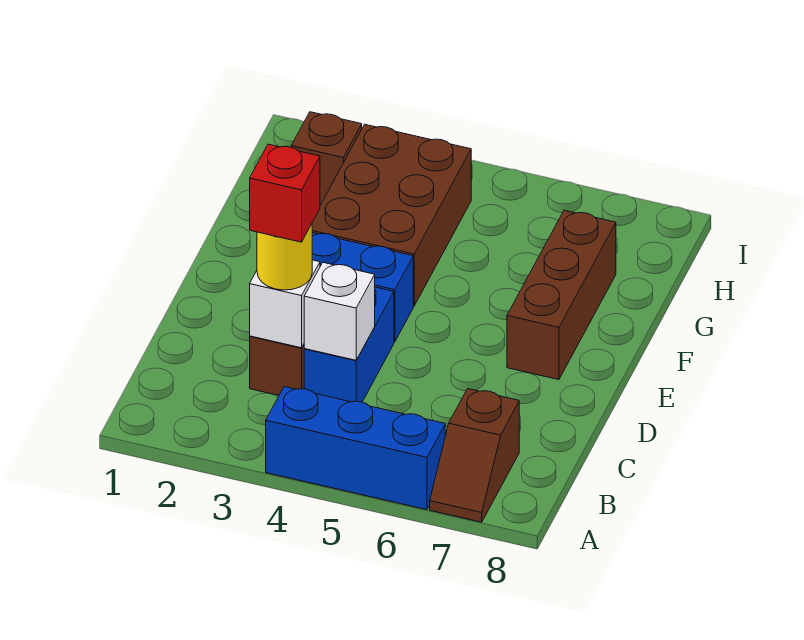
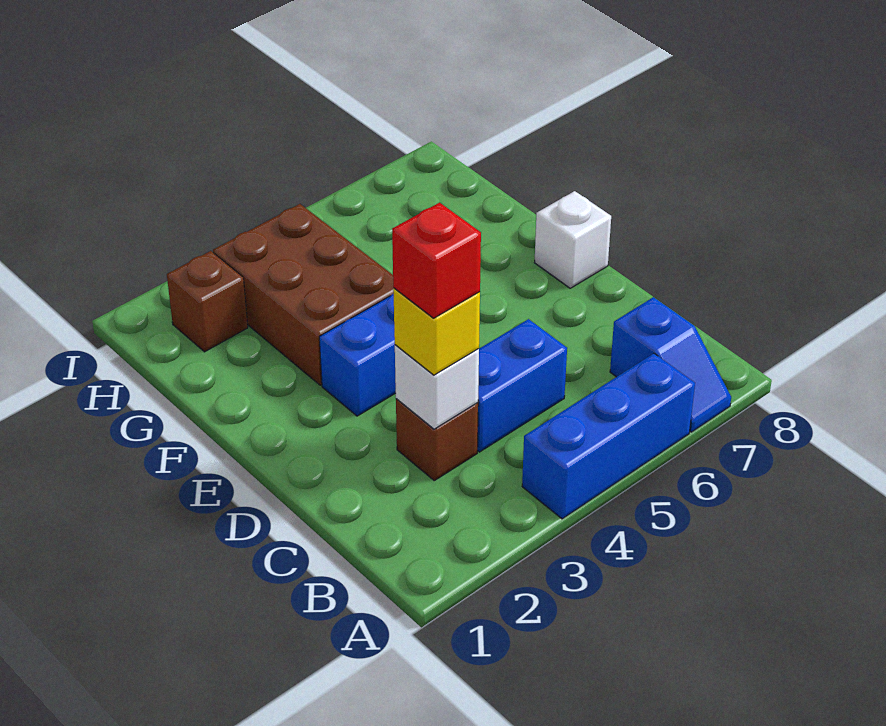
brown 1x2 slope [430,389,519,522] -> blue 1x2 slope [610,297,731,432]
yellow 1x1 round brick [257,224,312,290] -> yellow 1x1 brick [393,288,480,375]
blue 1x2 brick [304,287,394,402] -> blue 1x2 brick turned to [477,319,567,452]
white 1x1 brick [304,263,375,360] -> white 1x1 brick moved to [534,191,611,288]
brown 1x3 brick [507,210,616,380] -> none

